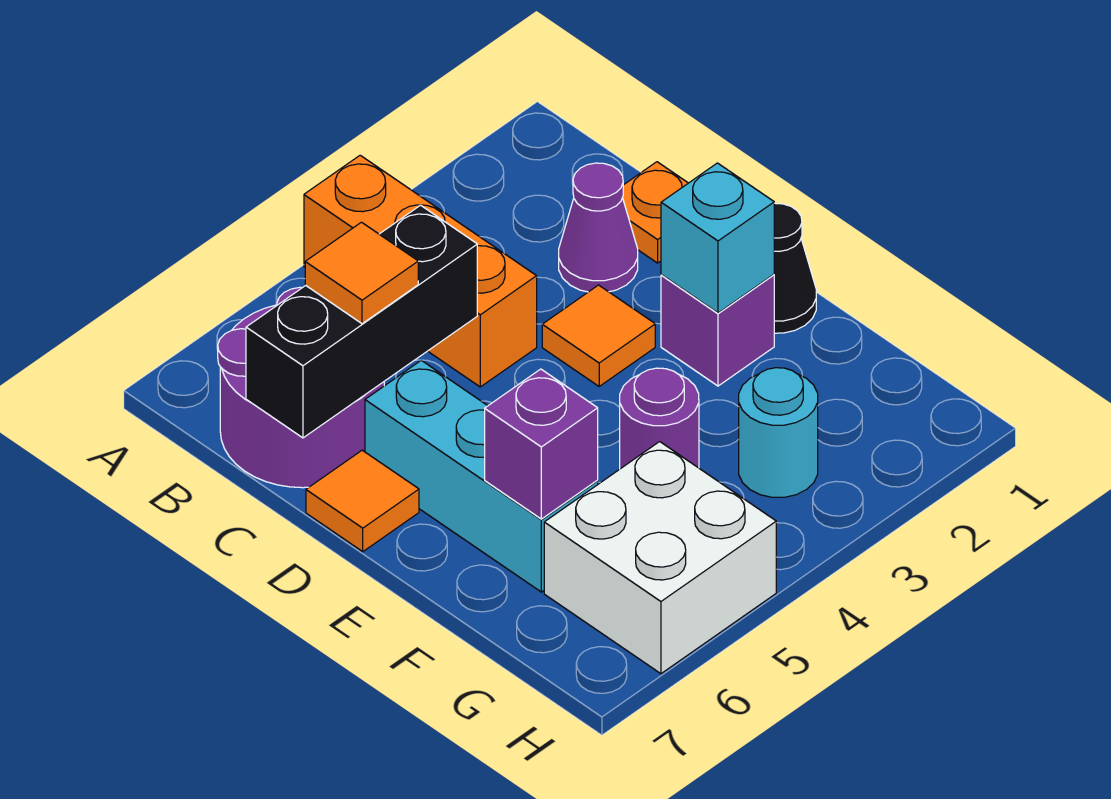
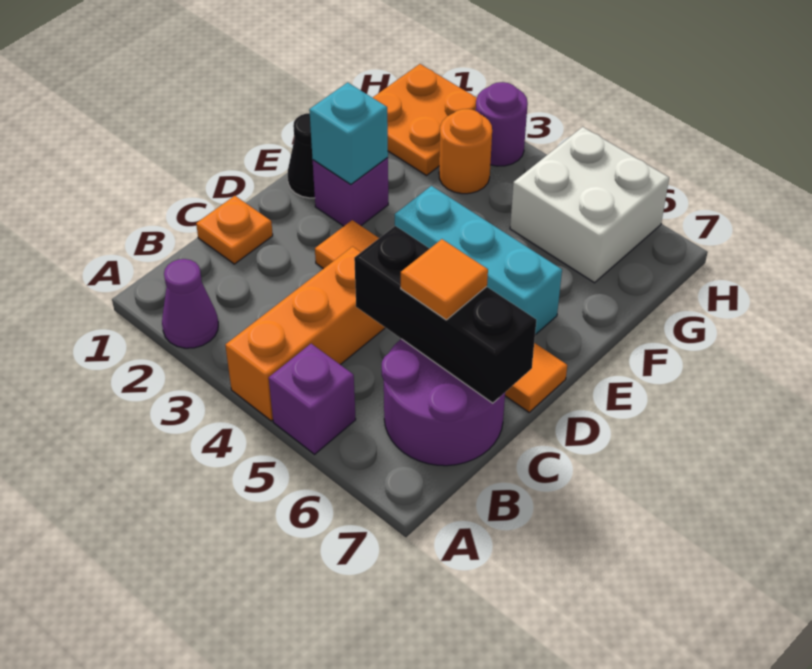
purple 1x1 cone [559,163,638,292] -> purple 1x1 cone moved to [162,259,218,348]
cyan 1x3 brick [365,360,598,592] -> cyan 1x3 brick turned to [395,186,562,335]
purple 1x1 round brick [620,368,699,469] -> purple 1x1 round brick moved to [476,82,528,166]
purple 1x1 brick [485,369,598,519] -> purple 1x1 brick moved to [269,344,356,454]
none -> orange 2x2 plate [373,64,477,175]
cyan 1x1 round brick [739,368,818,497] -> orange 1x1 round brick [439,109,492,194]

